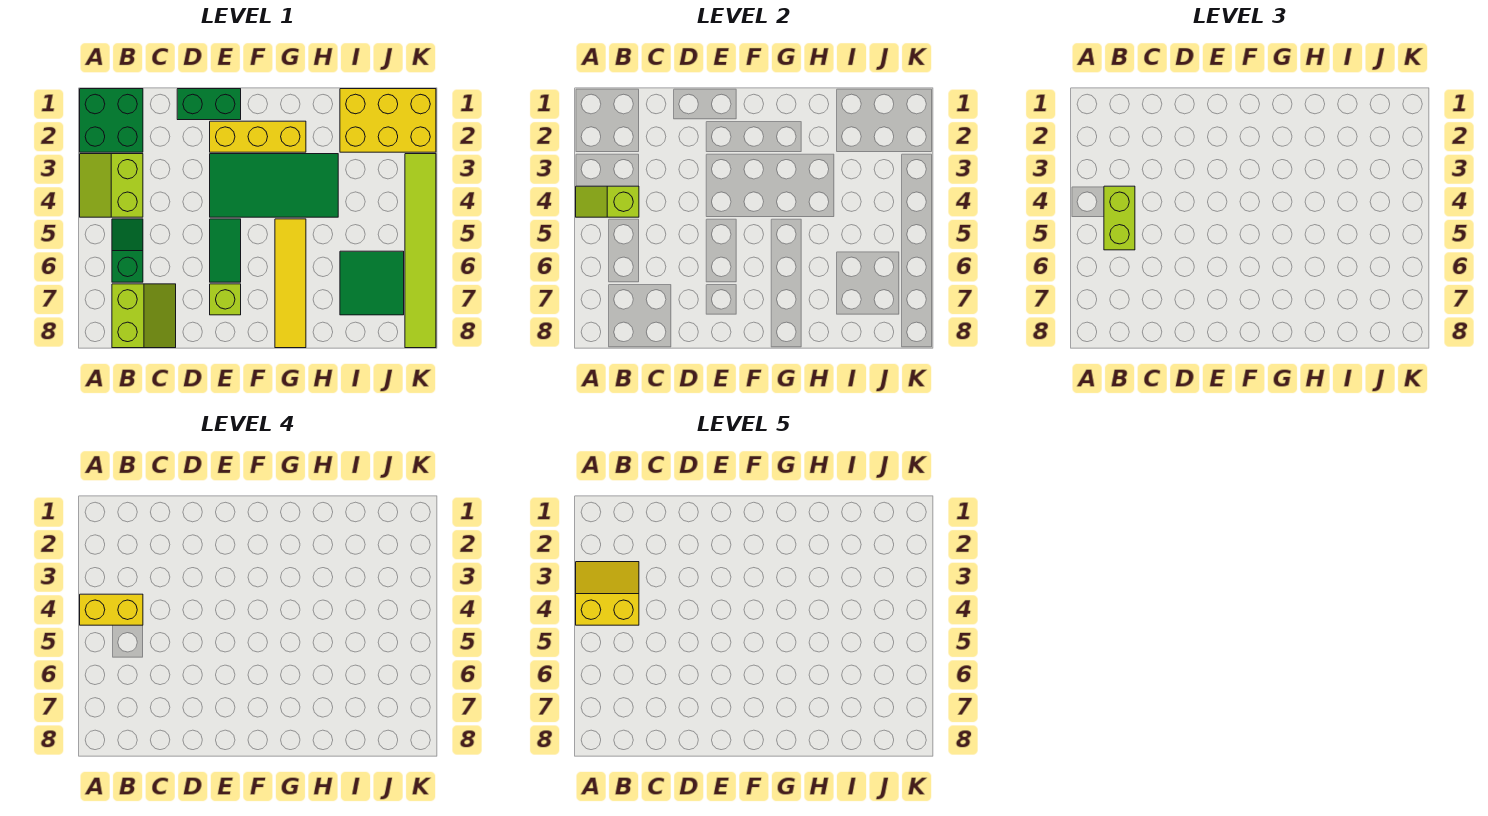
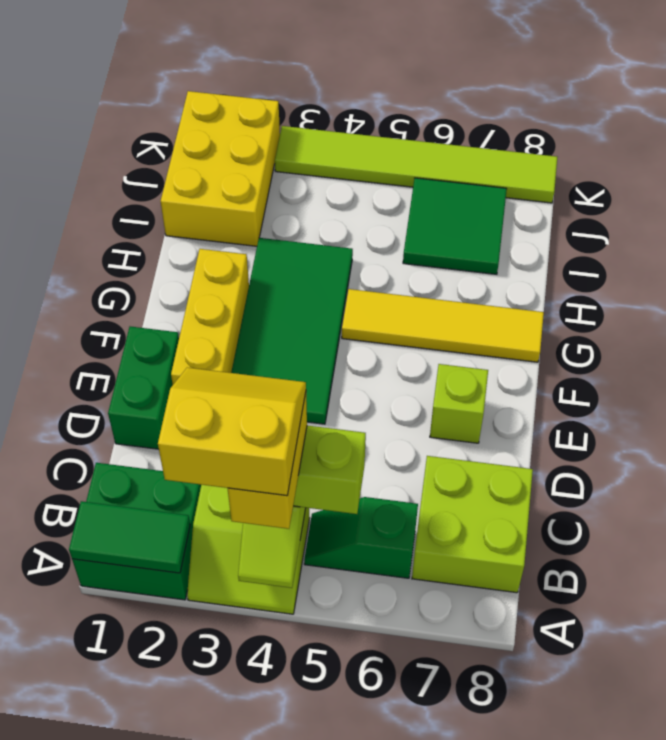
yellow 2x2 slope [576,562,639,625] -> yellow 2x2 slope turned to [158,368,306,496]
lime 2x2 slope [112,284,176,348] -> lime 2x2 brick [412,456,533,593]
green 1x2 tile [210,219,241,282] -> green 1x2 tile moved to [69,501,190,573]

